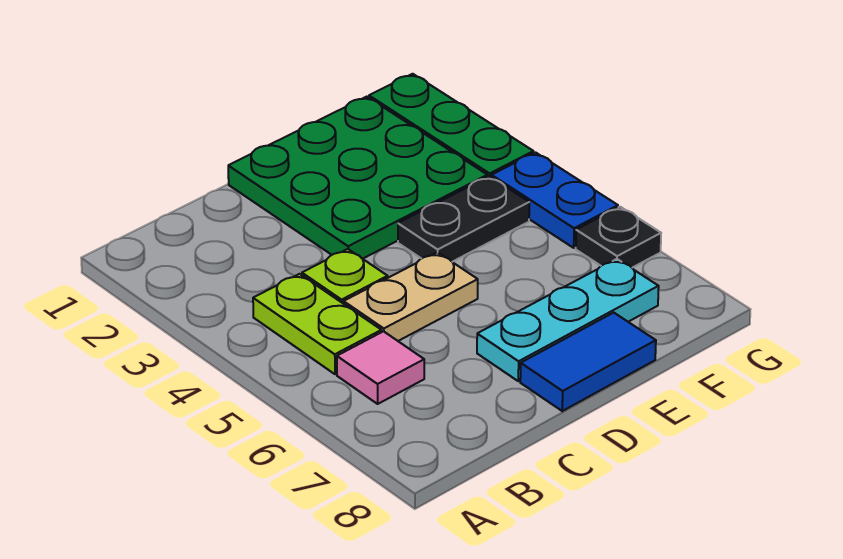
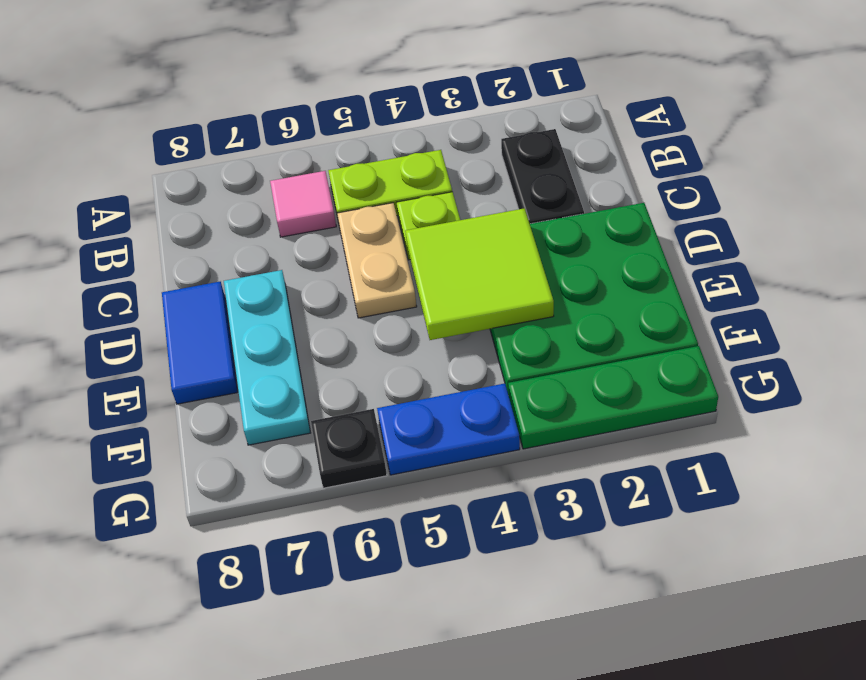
none -> lime 2x2 tile [405,208,554,340]
black 1x2 plate [398,176,529,262] -> black 1x2 plate moved to [501,129,584,224]

